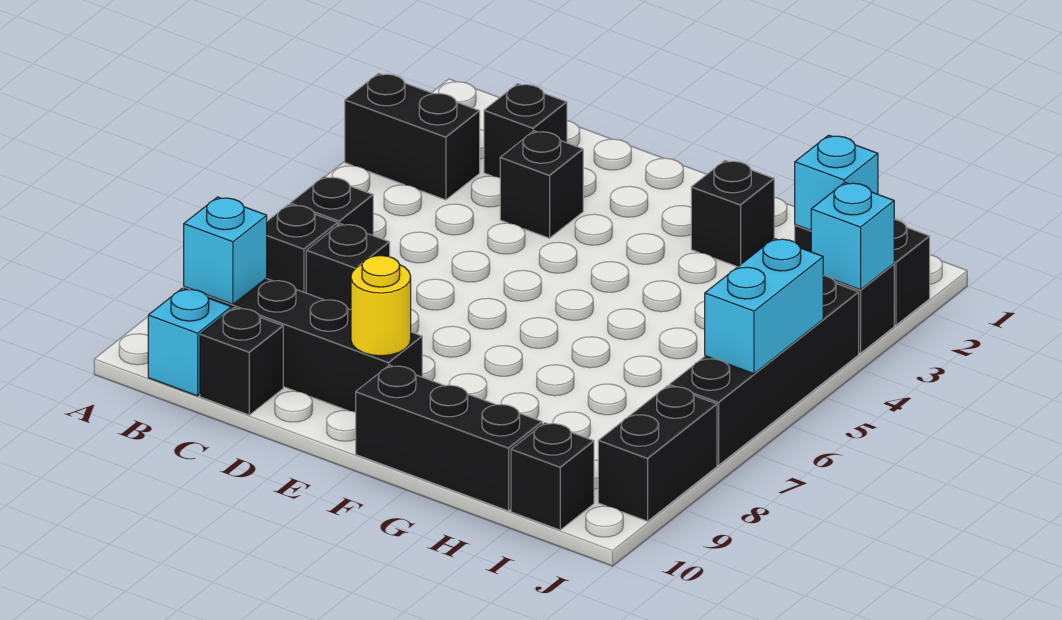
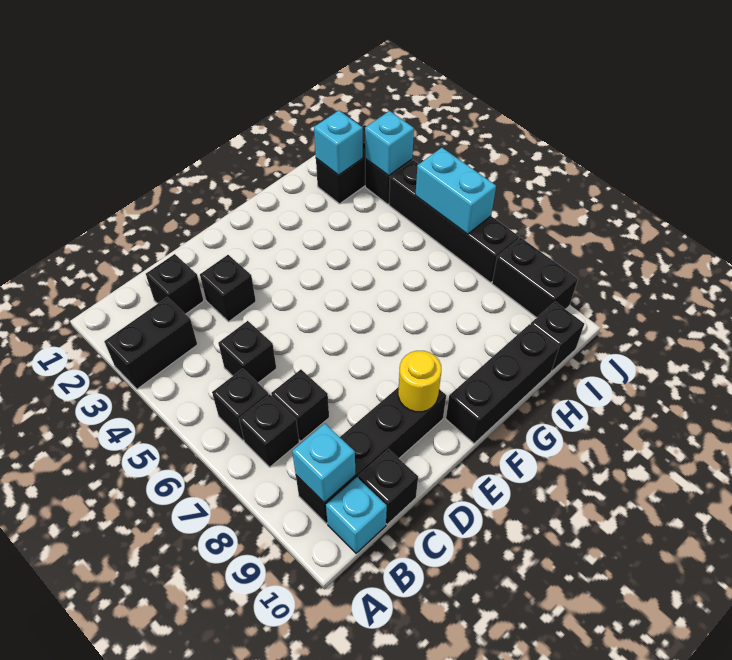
black 1x1 brick [691,160,774,267] -> black 1x1 brick moved to [218,321,276,383]

